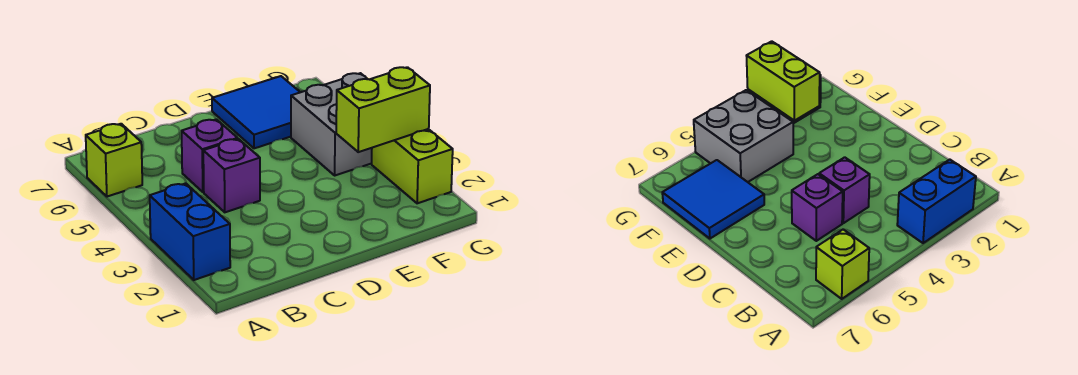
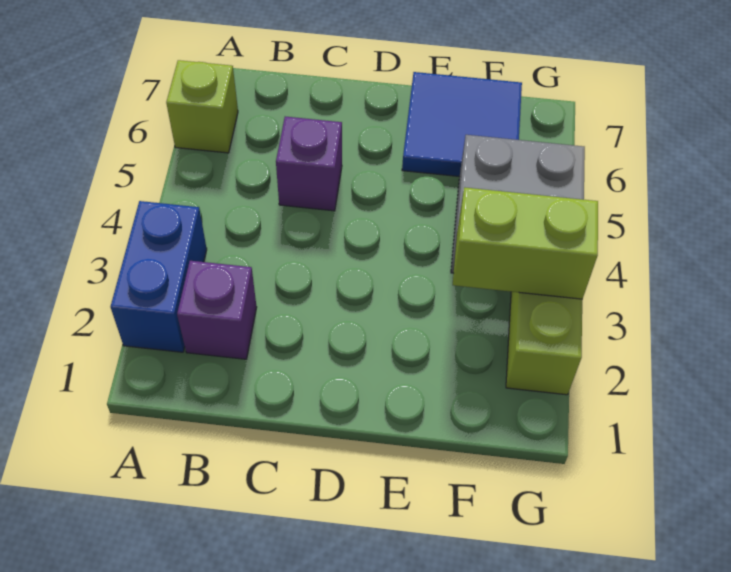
purple 1x1 brick [203,139,260,212] -> purple 1x1 brick moved to [177,261,257,359]

